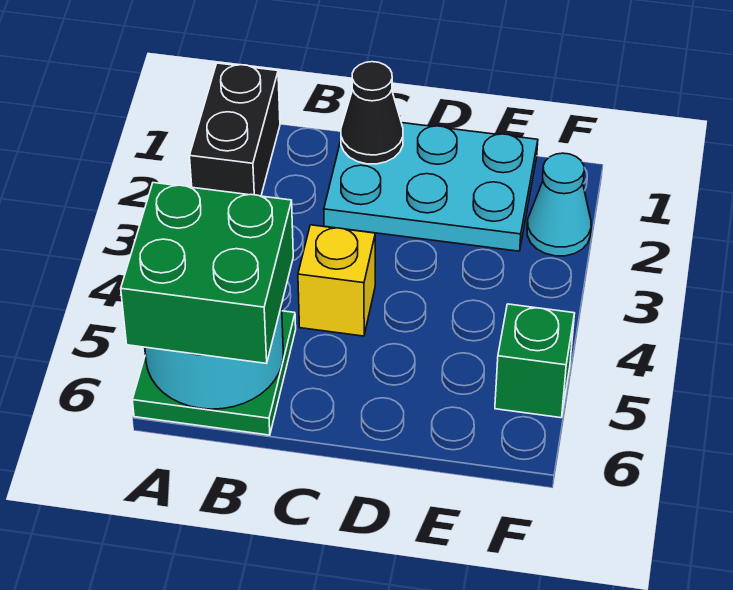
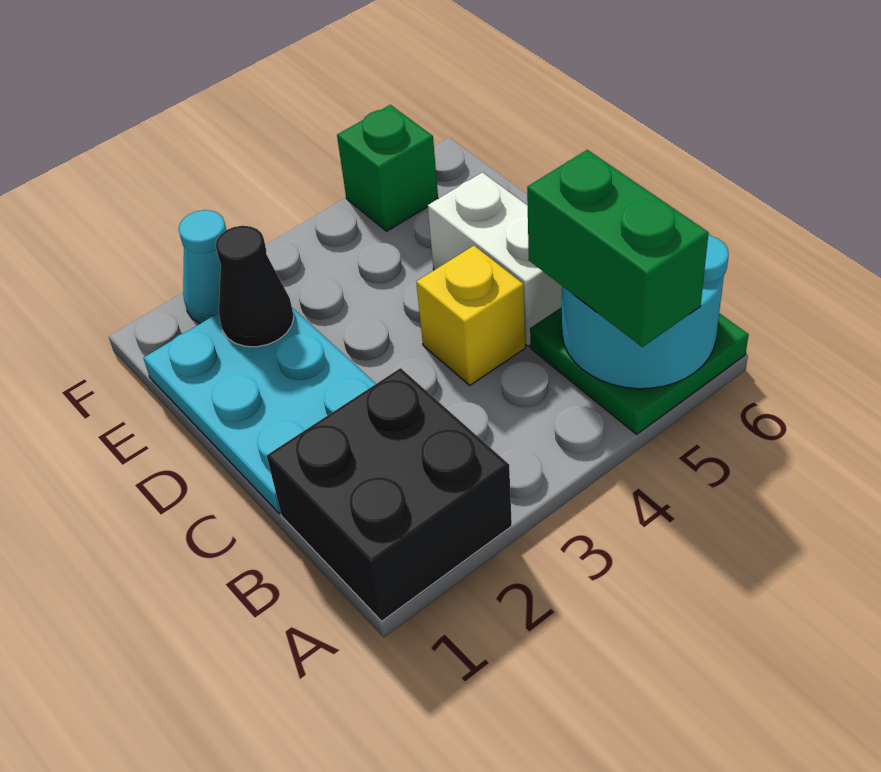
black 1x2 brick [190,63,280,196] -> black 2x2 brick [267,368,512,621]
green 2x2 brick [121,183,293,363] -> green 1x2 brick [527,150,709,347]
black 1x1 cone [341,62,403,164] -> black 1x1 cone moved to [216,226,294,347]
none -> white 1x2 brick [428,172,562,346]

